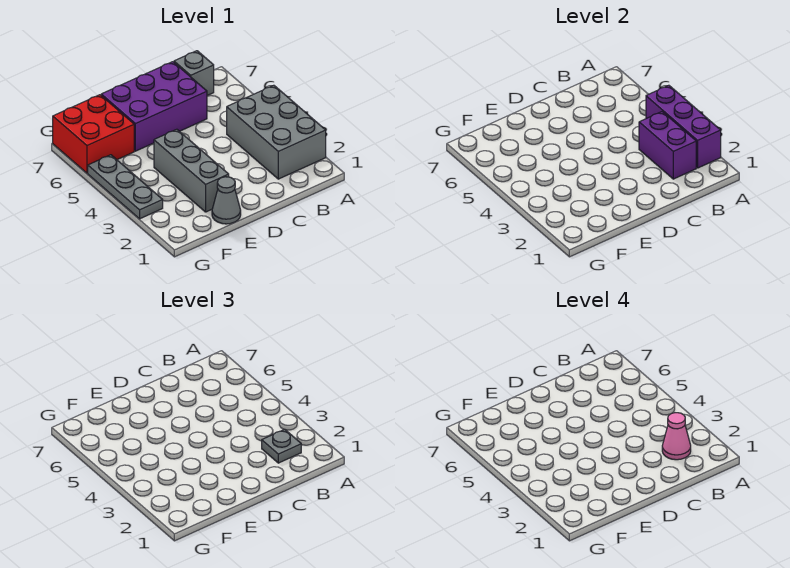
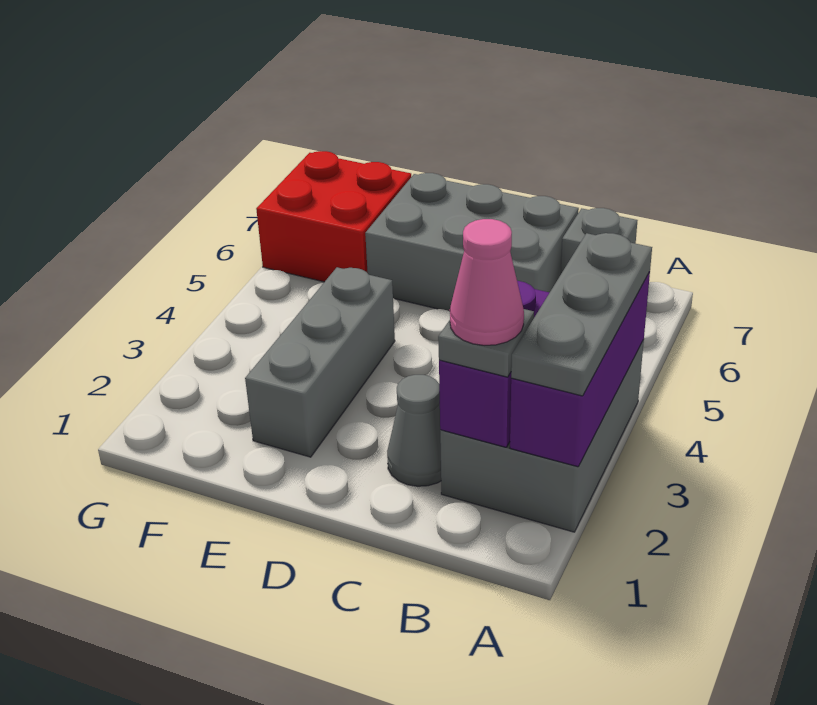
purple 2x3 brick [101,62,207,151] -> grey 2x3 brick [365,173,579,311]
grey 1x1 cone [212,177,241,224] -> grey 1x1 cone moved to [387,375,441,486]
grey 1x3 plate [88,155,163,219] -> grey 1x3 plate moved to [511,233,652,396]

